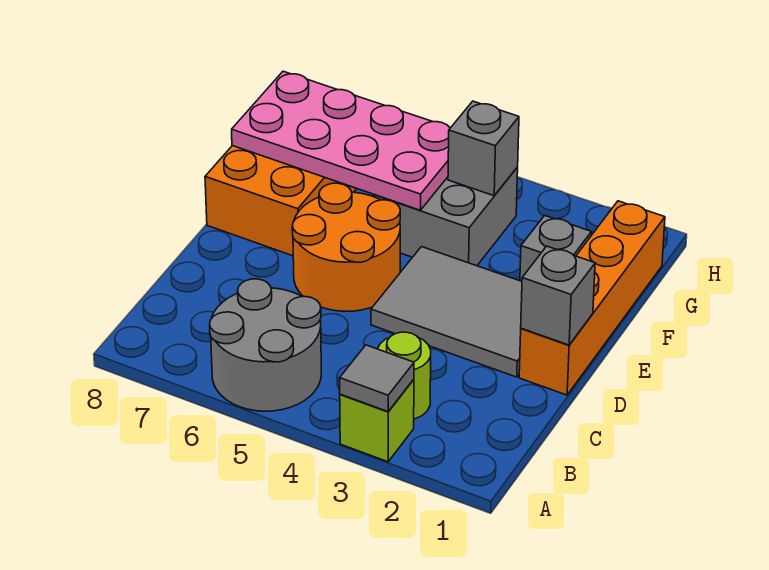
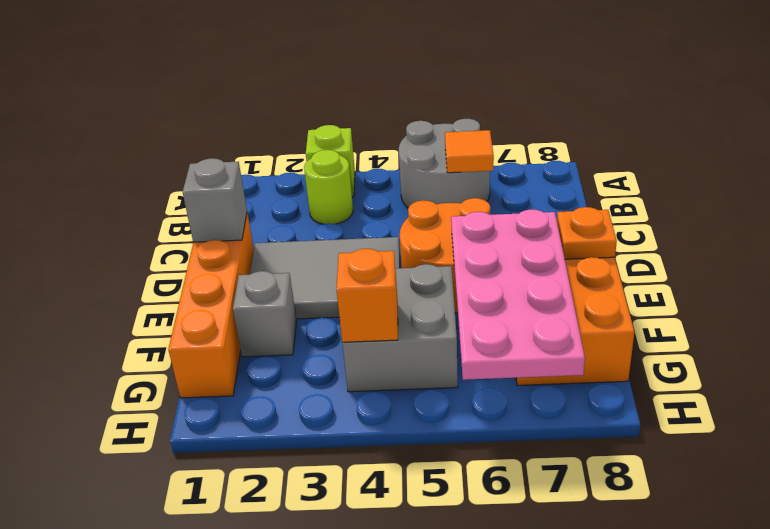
grey 1x1 tile [340,345,414,412] -> none
none -> orange 1x1 tile [445,130,494,173]
none -> orange 1x1 plate [557,207,617,259]
pink 2x4 plate [232,71,450,210] -> pink 2x4 plate turned to [451,209,585,380]
grey 1x1 brick [448,101,519,196] -> orange 1x1 brick [336,249,398,342]

